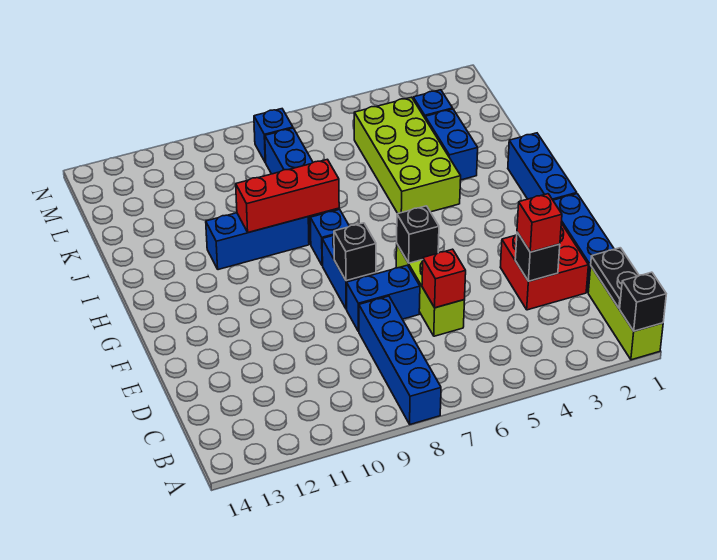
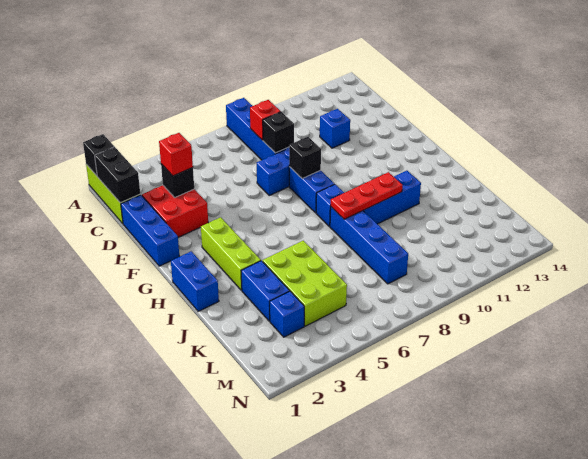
black 1x2 plate [591,248,639,308] -> black 1x2 brick [95,147,140,203]
lime 1x3 brick [396,245,465,336] -> lime 1x3 brick moved to [201,217,261,290]
red 1x1 brick [422,249,466,308] -> red 1x1 brick moved to [250,100,281,140]
black 1x1 brick [397,206,439,263] -> black 1x1 brick moved to [263,112,294,153]
blue 1x3 brick [508,133,577,200] -> blue 1x2 brick [171,251,219,311]
lime 2x4 brick [354,97,461,213] -> lime 2x3 brick [263,241,347,326]
red 1x3 brick [236,159,339,233] -> red 1x3 plate [331,172,402,219]
blue 1x1 brick [254,109,293,162] -> blue 1x1 brick moved to [320,109,350,148]

